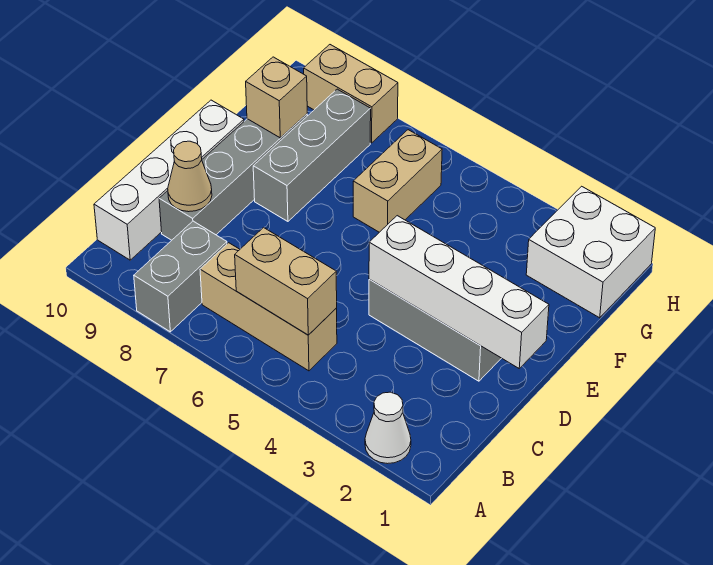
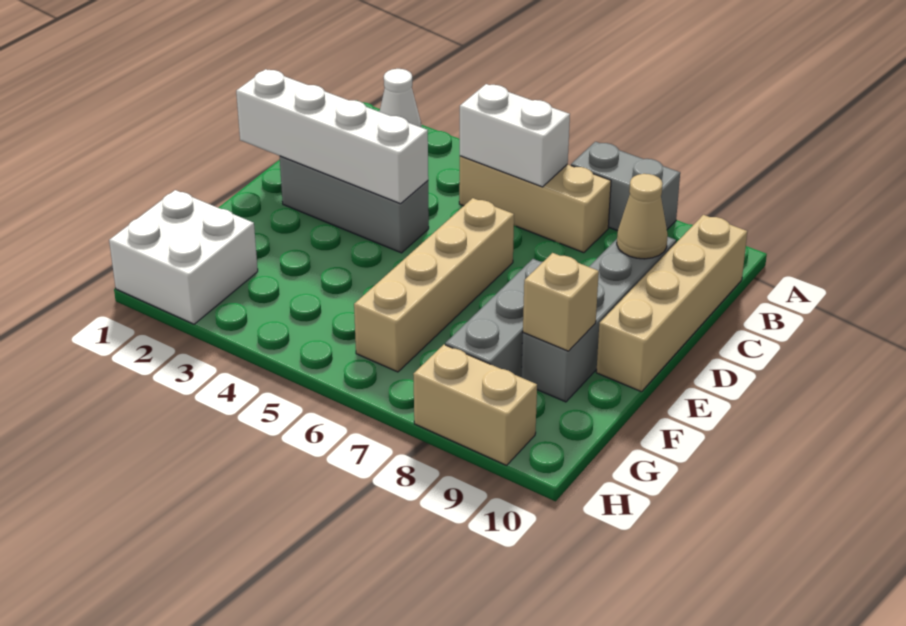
grey 1x2 brick [134,221,227,332] -> grey 1x2 brick turned to [571,142,680,231]
tan 1x2 brick [235,228,337,335] -> white 1x2 brick [460,84,570,187]
white 1x4 brick [94,100,244,260] -> tan 1x4 brick [596,215,747,392]
tan 1x2 brick [353,130,442,232] -> tan 1x4 brick [354,198,514,372]

